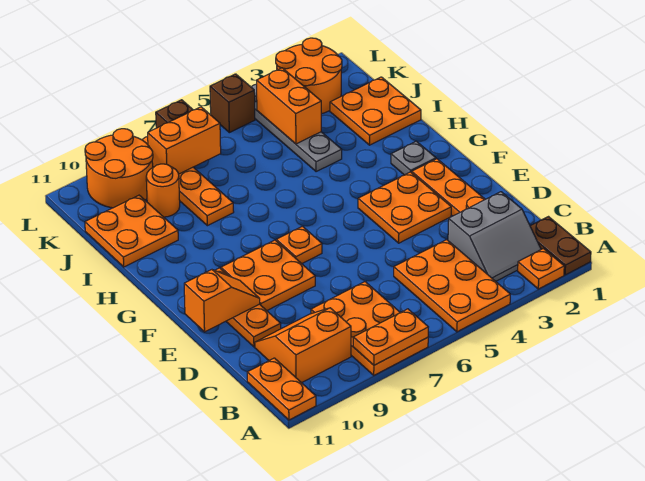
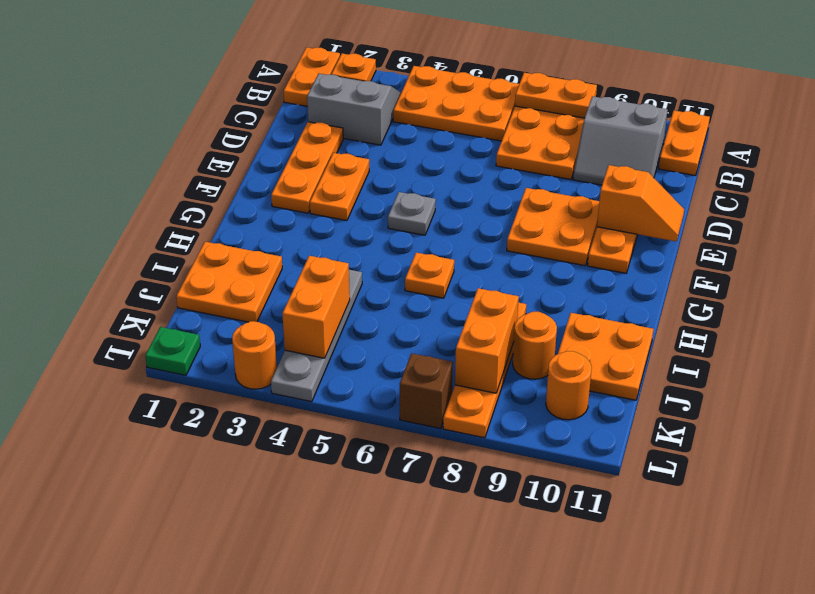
brown 1x2 plate [530,217,591,275] -> orange 1x2 plate [284,47,340,107]
orange 2x3 plate [394,240,510,332] -> orange 2x3 plate turned to [393,66,519,141]
orange 2x2 slope [255,308,351,383] -> grey 2x2 slope [573,96,668,185]
orange 2x2 plate [358,172,451,243] -> orange 1x2 plate [310,153,369,221]
orange 1x2 slope [184,270,260,332] -> orange 1x2 slope turned to [597,165,684,241]
orange 1x1 plate [276,226,322,264] -> orange 1x1 plate moved to [405,253,454,298]
grey 1x1 plate [391,141,436,175] -> grey 1x1 plate moved to [388,192,436,235]
orange 2x2 round brick [276,38,342,114] -> orange 1x1 round brick [232,321,277,389]
orange 1x2 brick [148,107,221,174] -> orange 1x2 brick turned to [455,288,519,393]
orange 2x2 round brick [85,129,153,208] -> orange 1x1 round brick [546,351,592,420]
none -> green 1x1 plate [145,327,200,375]
brown 1x1 brick [210,74,255,133] -> none

